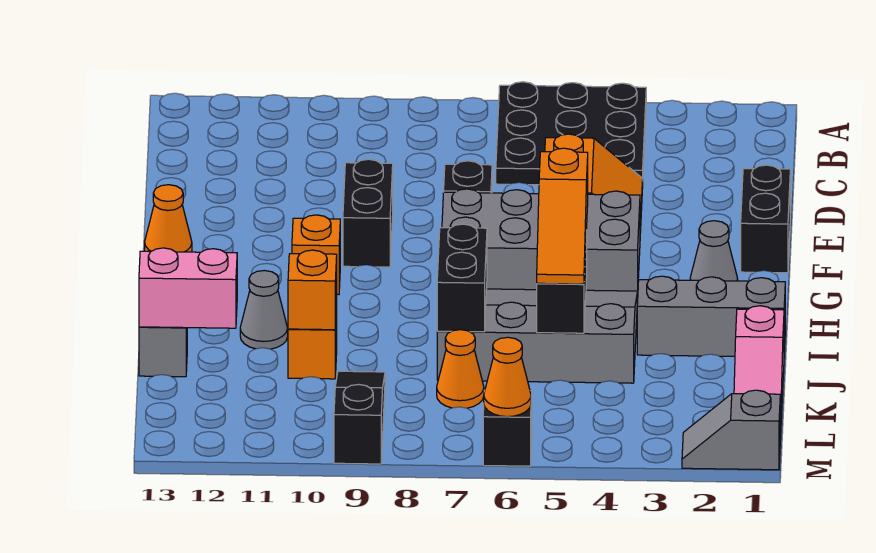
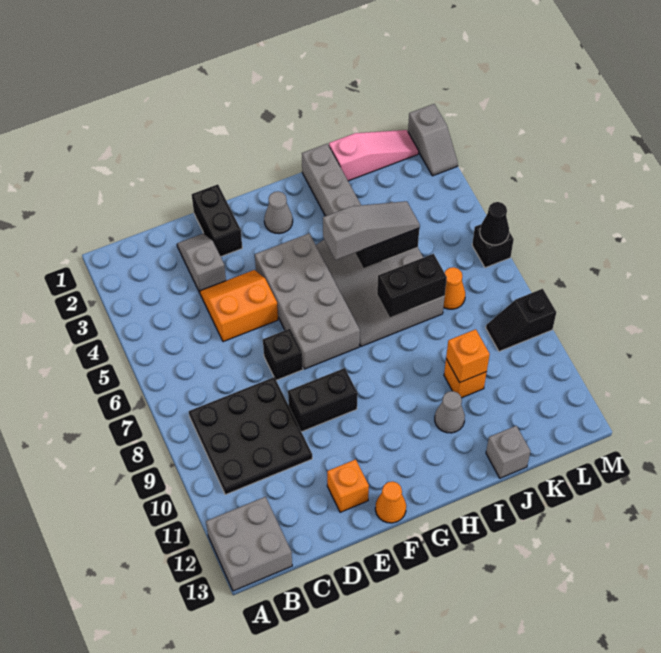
black 3x3 plate [496,82,646,185] -> black 3x3 plate moved to [189,377,312,495]
none -> grey 2x2 brick [206,497,292,591]
none -> grey 1x2 slope [177,233,226,293]
black 1x2 brick [741,165,790,273] -> black 1x2 brick turned to [192,184,242,256]
orange 1x1 brick [292,215,340,294] -> orange 1x1 brick moved to [327,459,369,512]
orange 1x3 slope [537,148,588,284] -> grey 1x3 slope [323,201,420,260]
pink 1x2 brick [139,248,237,328] -> none
black 1x3 slope [334,371,385,464] -> black 1x2 slope [486,289,556,351]
orange 1x1 cone [484,337,531,417] -> black 1x1 cone [480,202,509,245]

